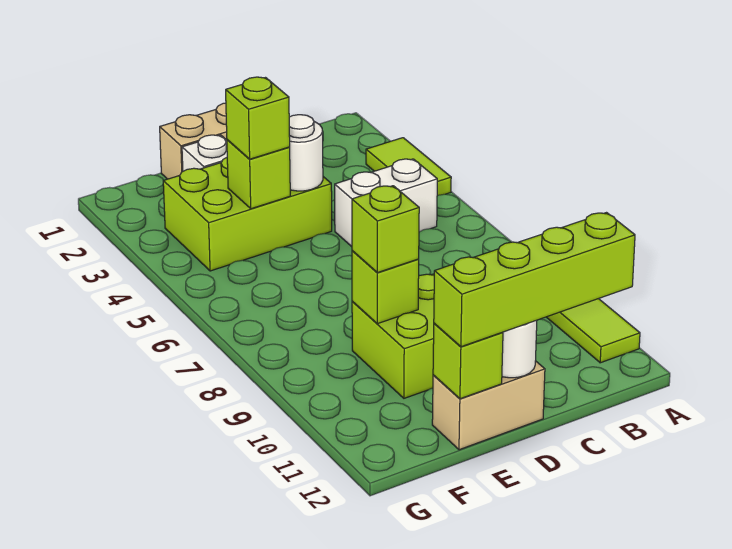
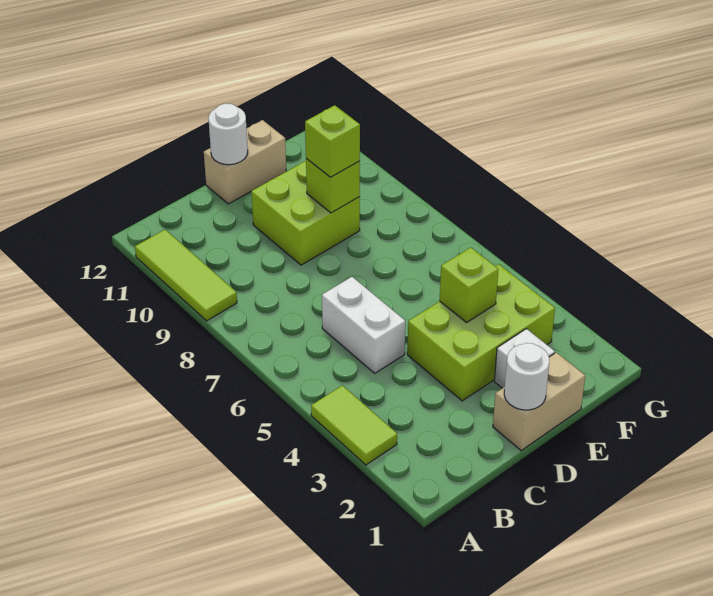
white 1x2 brick [335,159,437,247] -> white 1x2 brick turned to [322,277,405,373]
lime 1x4 brick [434,213,635,347] -> none
white 1x1 round brick [289,115,323,191] -> white 1x1 round brick moved to [504,343,549,410]
lime 1x1 brick [226,77,290,159] -> none
lime 1x1 brick [433,323,503,399] -> none

